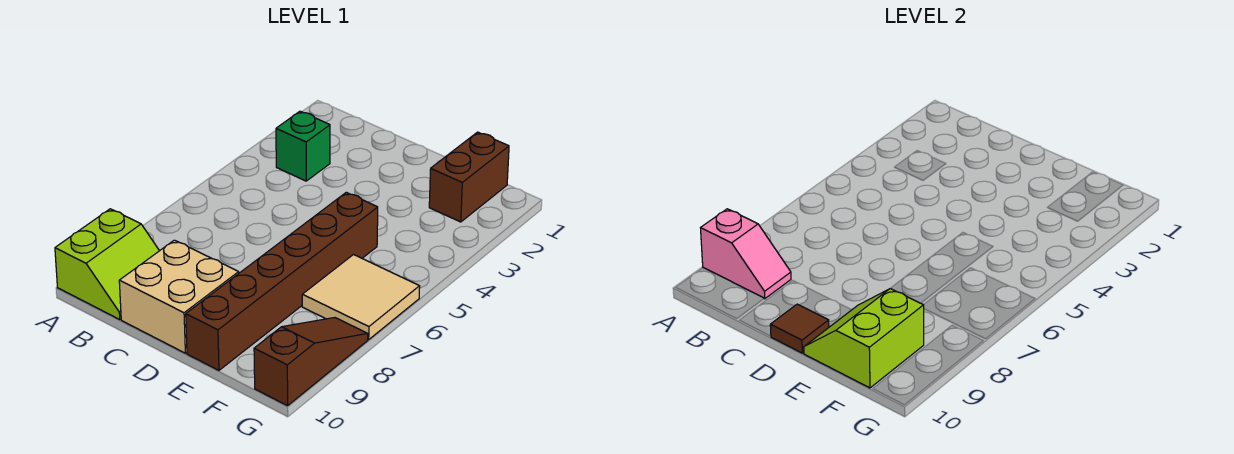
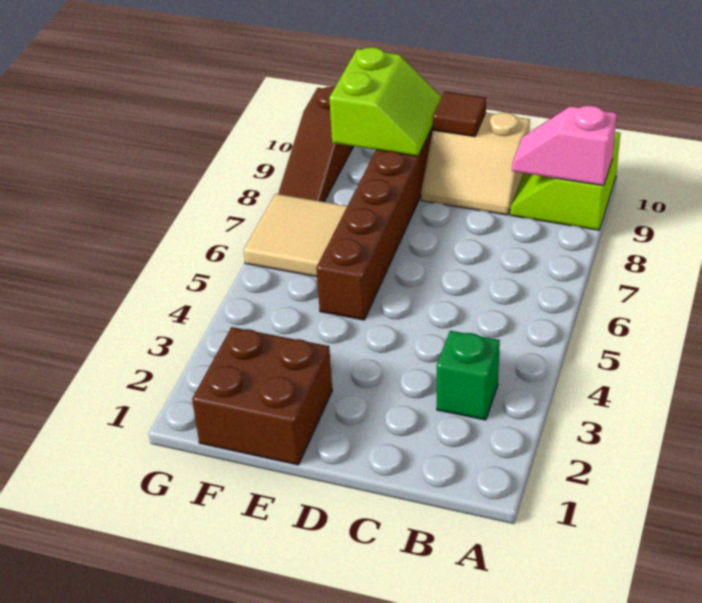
tan 2x2 brick [119,240,239,353] -> tan 2x2 slope [421,112,530,215]
brown 1x2 brick [429,132,509,222] -> brown 2x2 brick [192,327,332,465]

